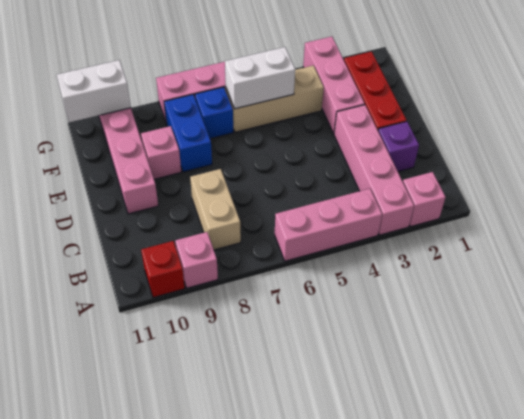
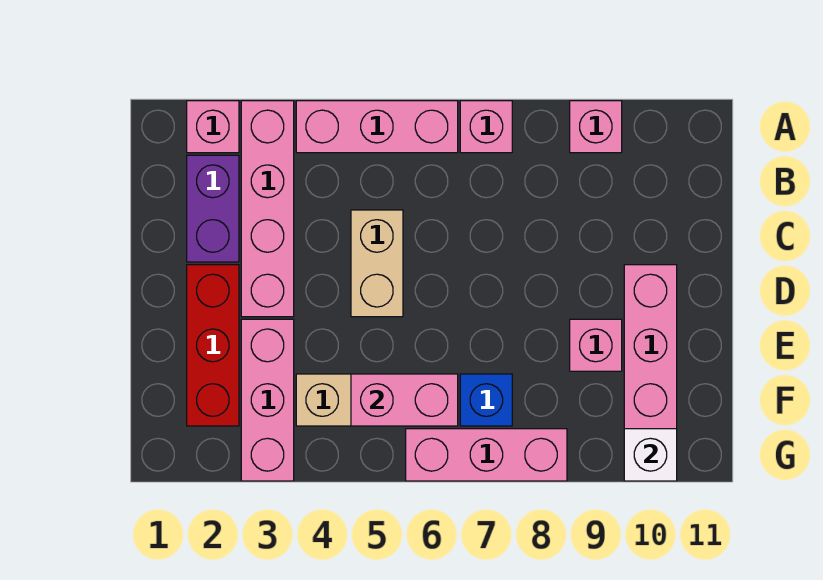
none -> pink 1x1 brick [460,101,512,153]
red 1x1 brick [141,241,185,297] -> none
tan 1x2 brick [190,169,241,250] -> tan 1x2 brick moved to [351,210,403,317]
purple 1x1 brick [378,121,419,172] -> purple 1x2 brick [187,155,239,262]
blue 1x2 brick [164,94,212,172] -> none
white 1x2 brick [225,47,295,109] -> pink 1x2 brick [351,374,458,426]
white 1x2 brick [57,60,131,122] -> white 1x1 brick [624,429,677,481]

